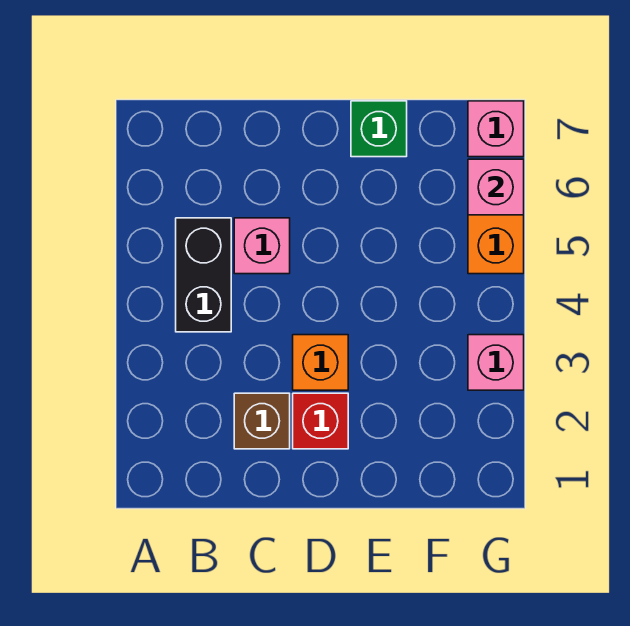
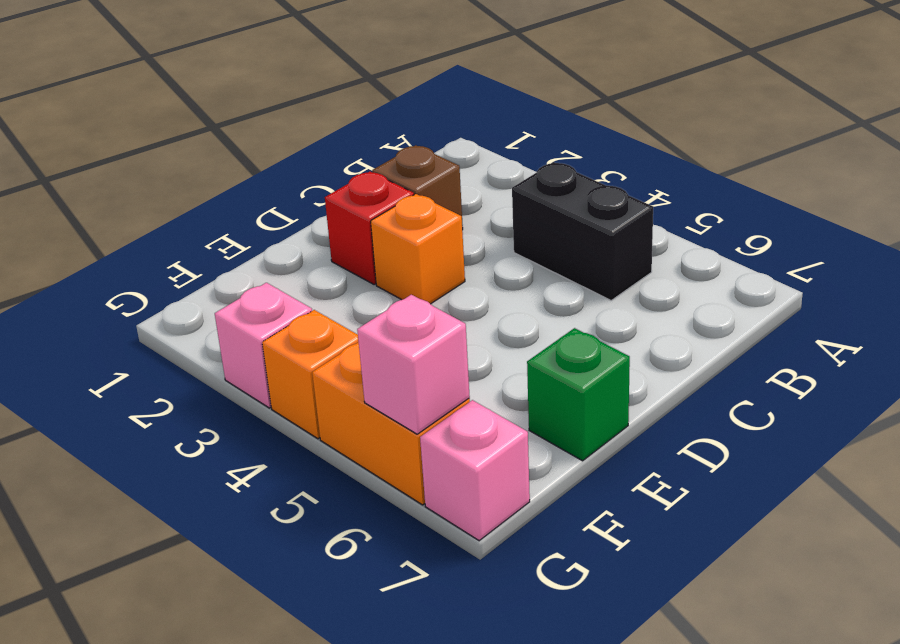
pink 1x1 brick [234,218,290,274] -> none
none -> orange 1x1 brick [262,310,359,439]

